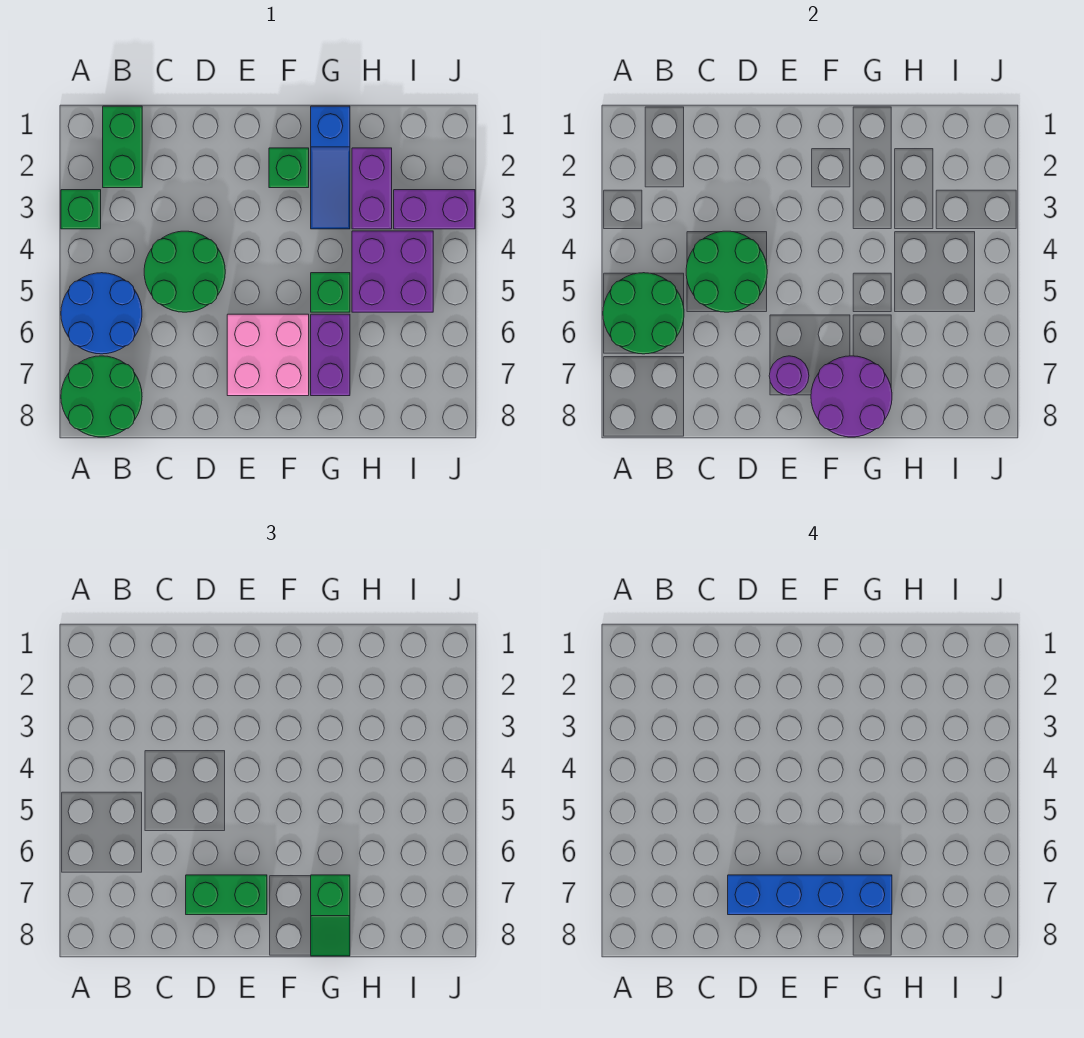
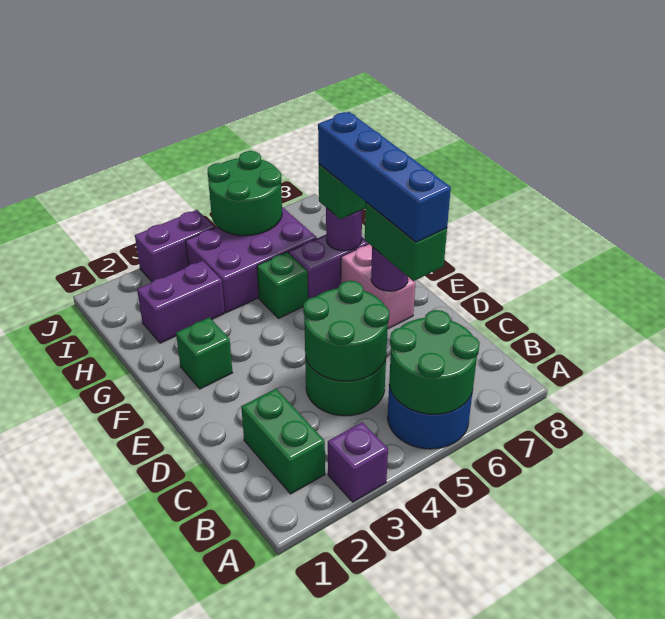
green 1x1 brick [61,190,101,229] -> purple 1x1 brick [328,422,388,502]
green 2x2 round brick [61,356,142,437] -> green 2x2 round brick moved to [207,151,282,236]
green 1x2 brick [103,106,142,188] -> green 1x2 brick turned to [241,389,325,494]
pink 2x2 brick [227,314,309,396] -> pink 1x2 brick [341,244,415,329]
purple 2x2 round brick [811,356,892,437] -> purple 1x1 round brick [326,208,362,251]
blue 1x3 slope [311,106,350,229] -> none
purple 2x2 brick [352,231,433,312] -> purple 2x3 brick [186,207,317,313]
purple 1x2 brick [394,190,475,229] -> purple 1x2 brick turned to [135,210,215,282]

